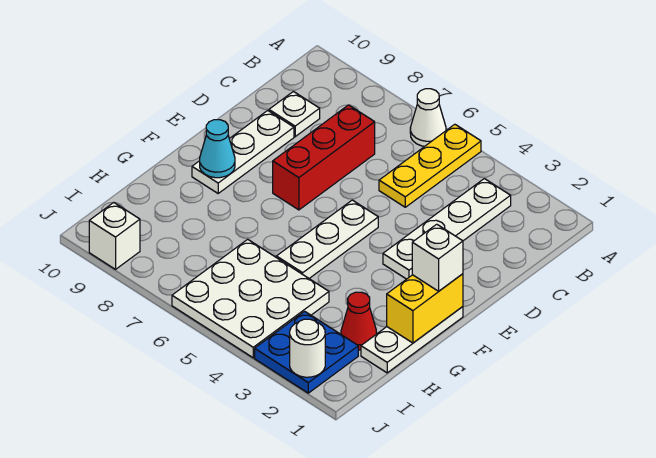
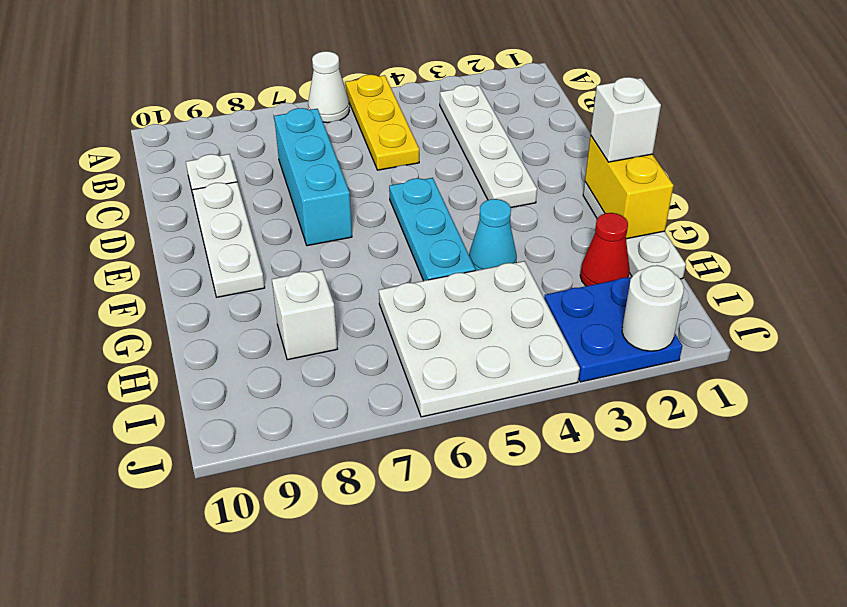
red 1x3 brick [273,105,375,210] -> cyan 1x3 brick [274,108,352,246]
white 1x3 plate [276,200,378,278] -> cyan 1x3 plate [389,178,475,281]
cyan 1x1 cone [200,120,235,178] -> cyan 1x1 cone moved to [469,199,517,271]
white 1x1 brick [89,203,140,269] -> white 1x1 brick moved to [272,269,337,360]

